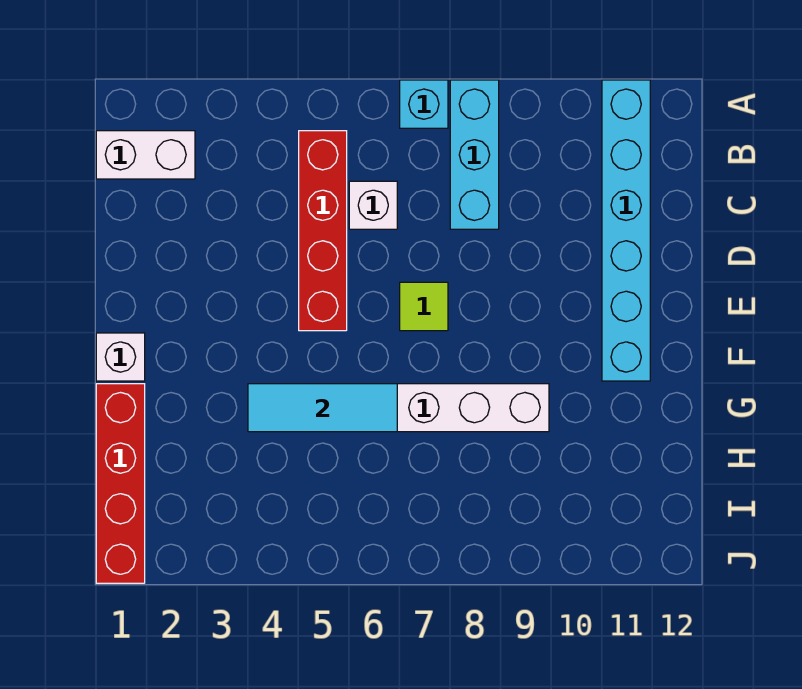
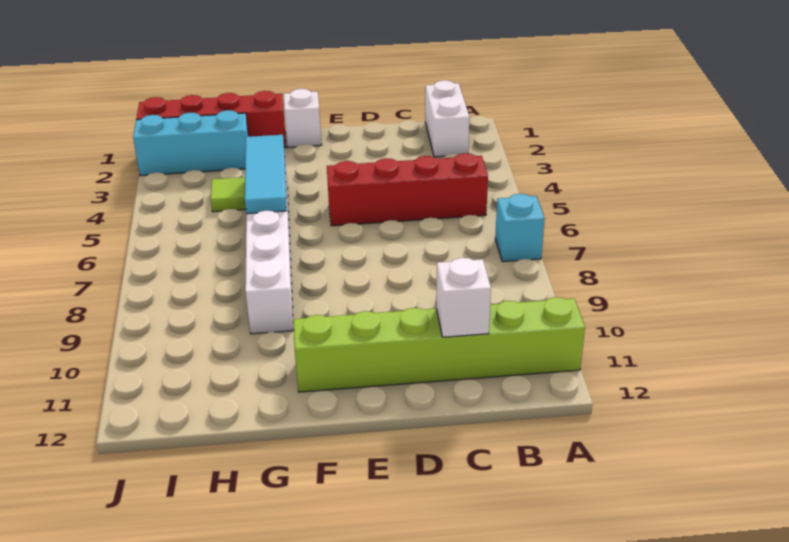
cyan 1x3 brick [450,80,499,229] -> cyan 1x3 brick moved to [133,110,248,176]
cyan 1x6 brick [602,80,650,381] -> lime 1x6 brick [293,297,585,392]
white 1x1 brick [349,181,397,229] -> white 1x1 brick moved to [436,258,491,337]
lime 1x1 tile [400,282,448,331] -> lime 1x1 tile moved to [210,177,246,212]

